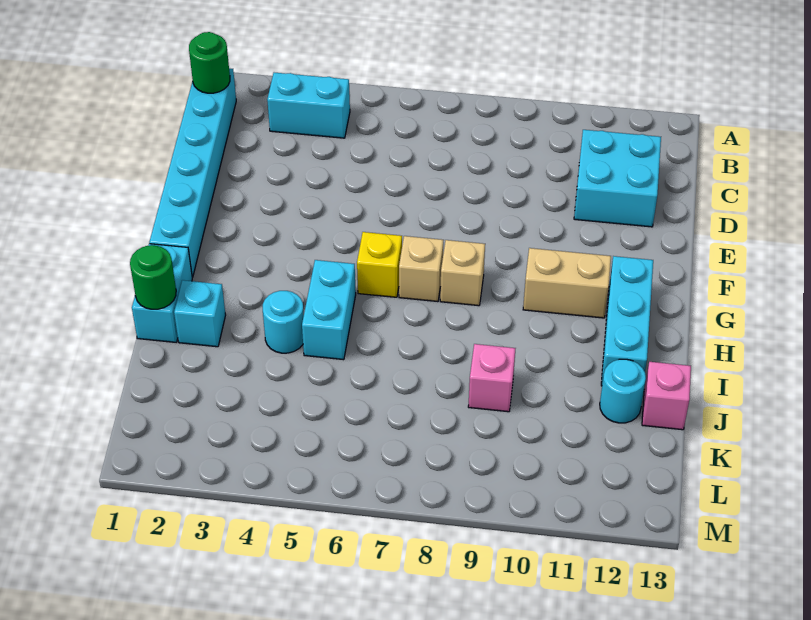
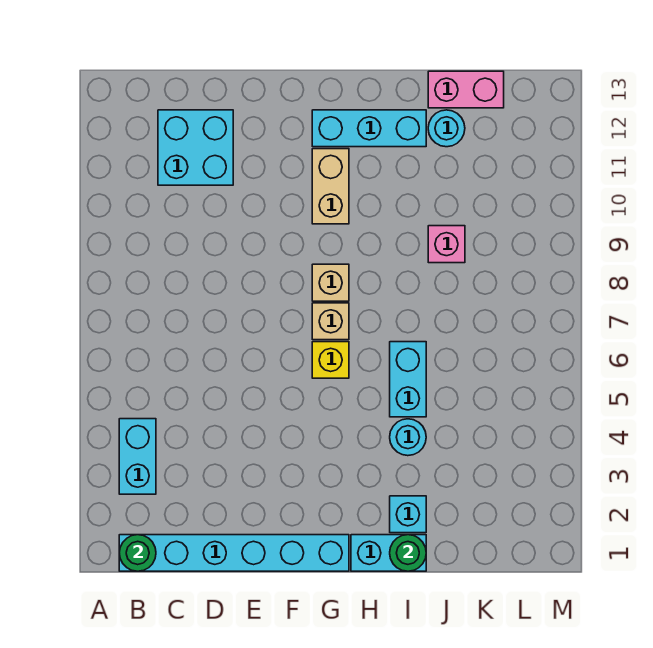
cyan 1x2 brick [302,260,356,360] -> cyan 1x2 brick turned to [390,342,426,417]
pink 1x1 brick [642,362,691,430] -> pink 1x2 brick [428,71,504,108]

